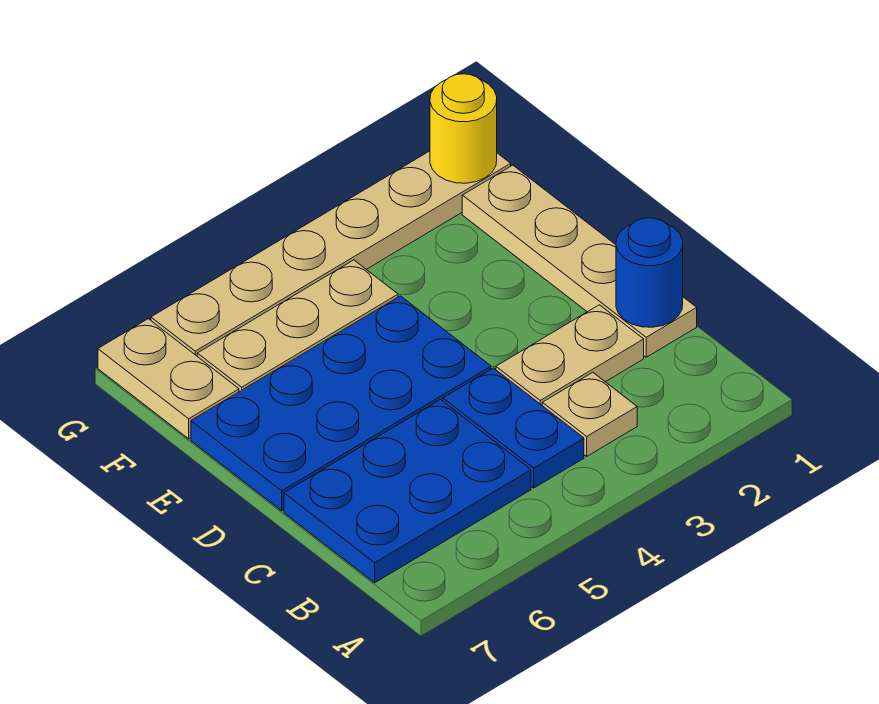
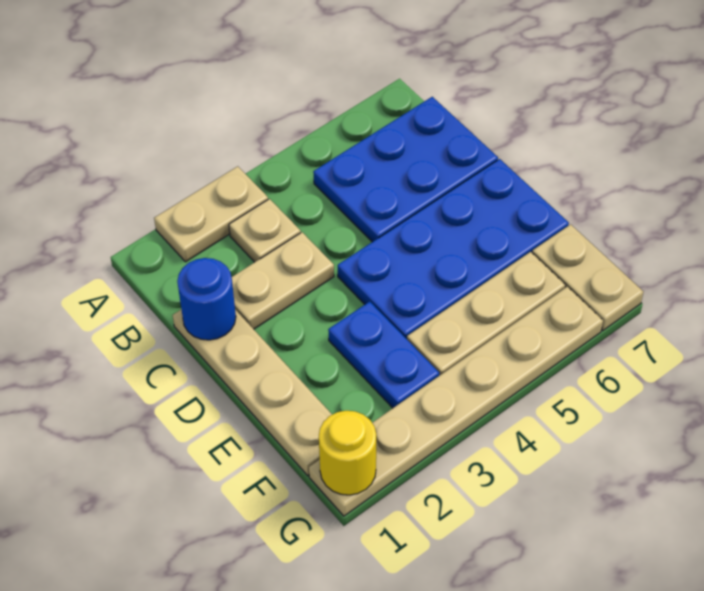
none -> tan 1x2 plate [154,166,268,262]
blue 1x2 plate [443,368,584,488] -> blue 1x2 plate moved to [328,302,439,408]

